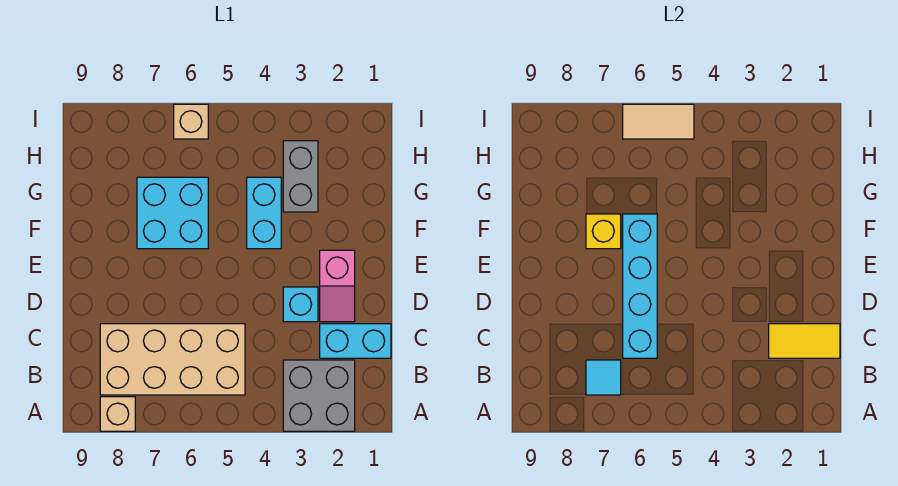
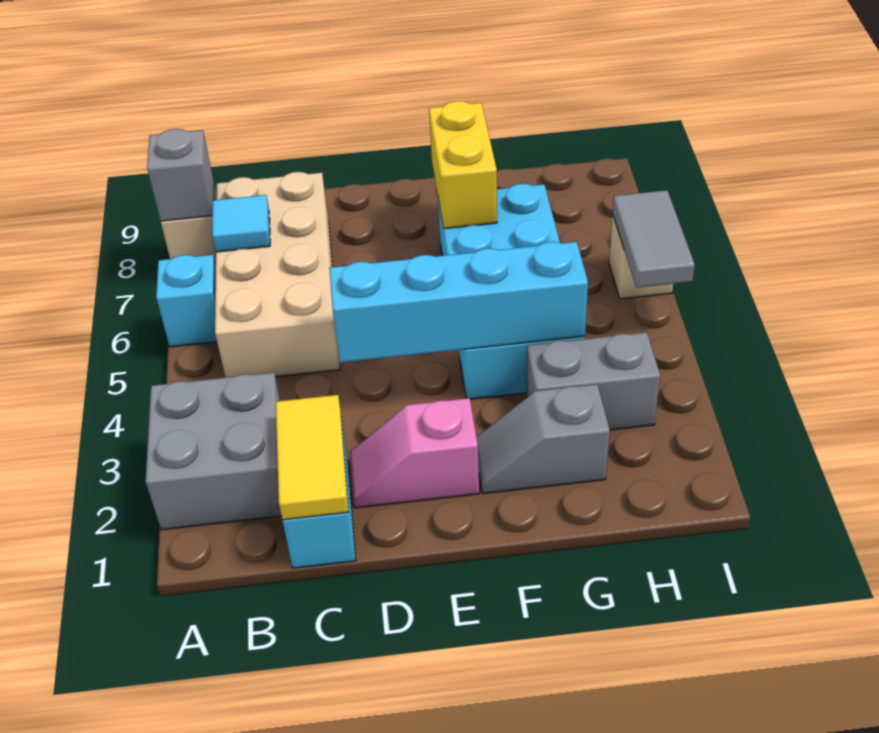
none -> grey 1x1 brick [147,129,214,221]
cyan 1x4 brick [623,214,657,358] -> cyan 1x4 brick moved to [329,242,588,363]
cyan 1x1 brick [283,287,318,322] -> cyan 1x1 brick moved to [156,255,217,347]
none -> grey 1x2 slope [477,384,610,493]
yellow 1x1 brick [586,214,621,249] -> yellow 1x2 brick [429,101,497,228]
tan 1x2 tile [623,104,694,139] -> grey 1x2 tile [613,190,695,288]

